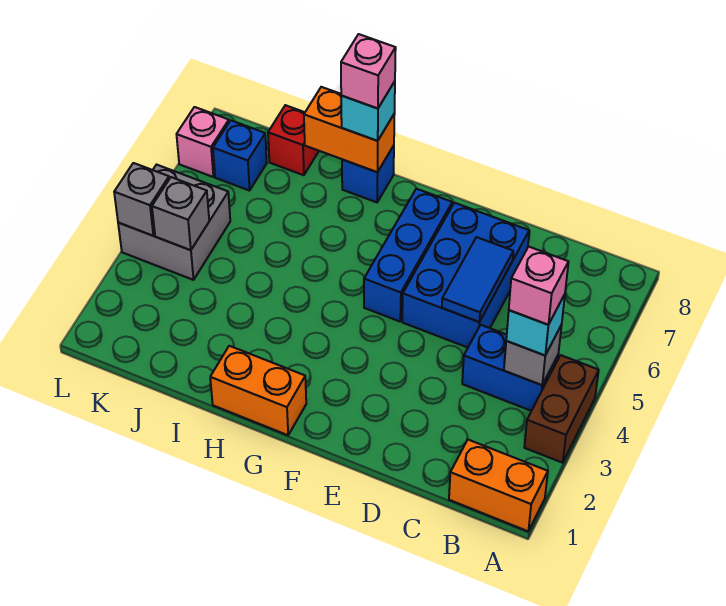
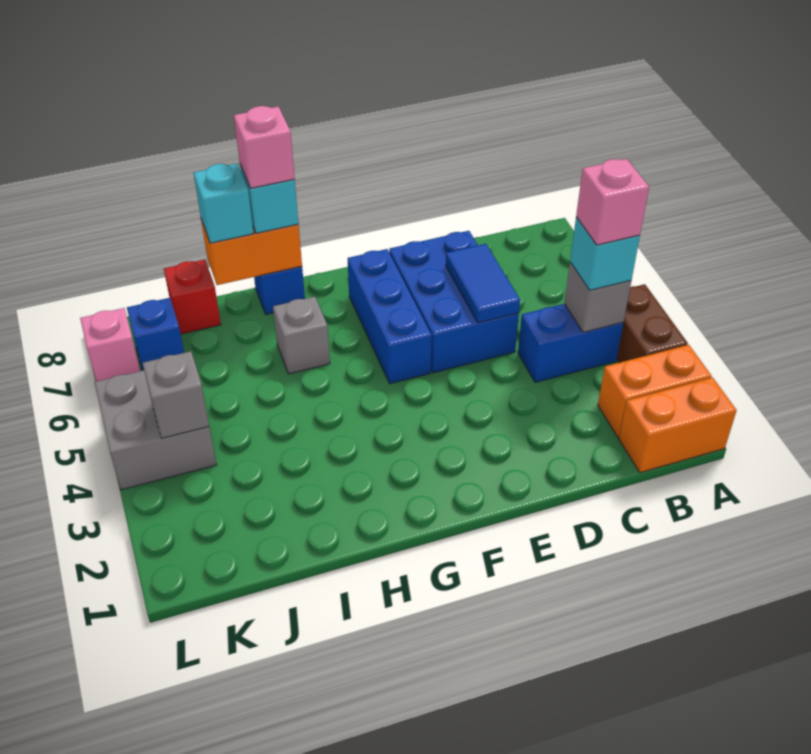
orange 1x2 brick [210,346,306,435] -> orange 1x2 brick moved to [598,345,712,437]
none -> cyan 1x1 brick [194,164,254,243]
grey 1x1 brick [114,163,169,236] -> grey 1x1 brick moved to [273,297,330,374]

